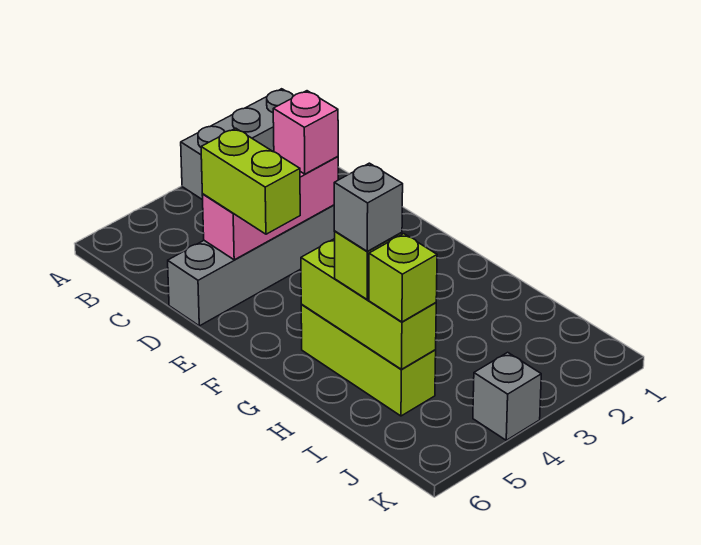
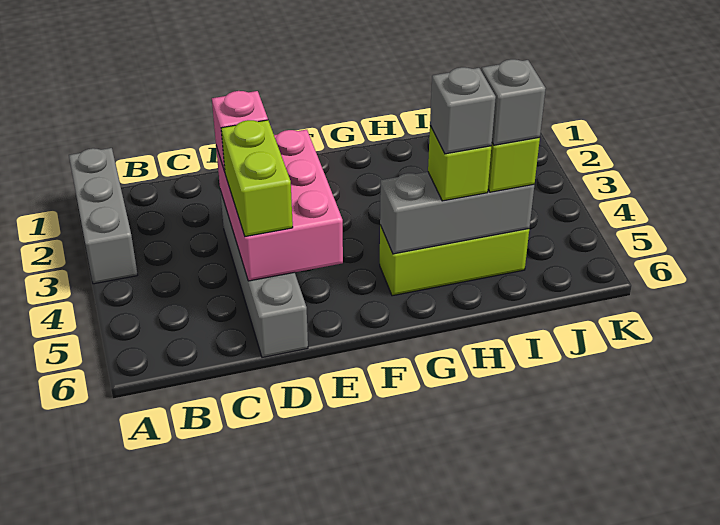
pink 1x3 brick [202,156,338,260] -> pink 2x3 brick [216,130,343,281]
lime 1x2 brick [201,128,300,234] -> lime 1x2 brick turned to [221,120,293,236]
lime 1x3 brick [301,239,436,369] -> grey 1x3 brick [380,172,534,254]
grey 1x1 brick [473,352,541,440] -> grey 1x1 brick moved to [481,59,546,145]

